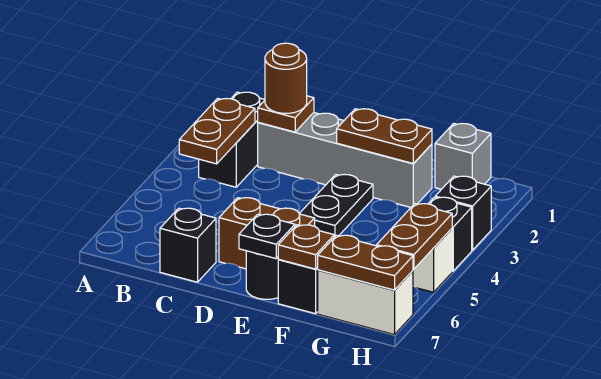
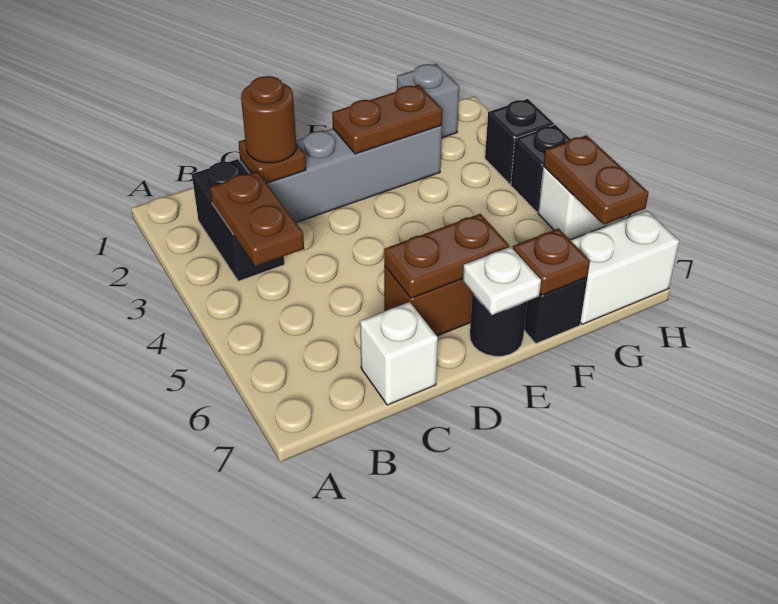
black 1x1 brick [160,208,216,282] -> white 1x1 brick [360,302,438,405]
black 1x2 plate [299,174,373,237] -> none
black 1x1 plate [239,214,295,259] -> white 1x1 plate [463,247,541,315]
brown 1x2 plate [317,235,413,290] -> brown 1x2 plate moved to [384,214,509,298]

